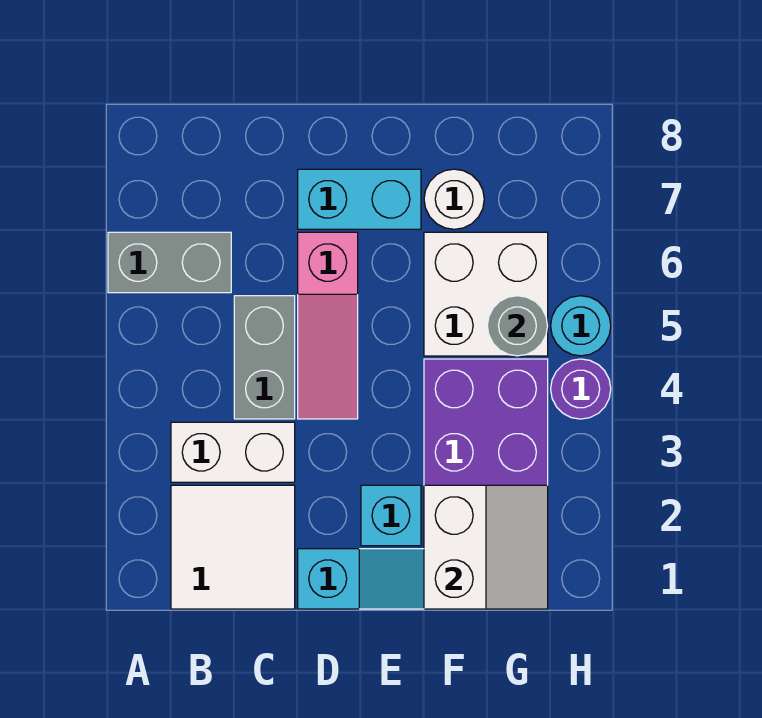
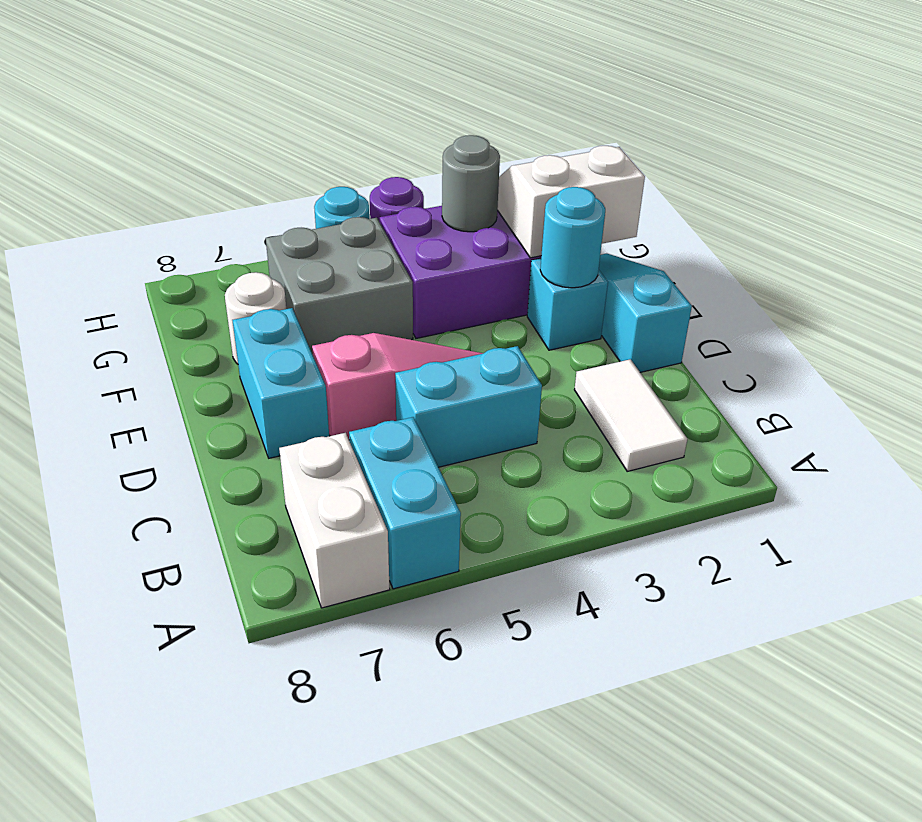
grey 1x2 brick [108,232,231,293] -> cyan 1x2 brick [349,417,461,589]
white 2x2 tile [171,485,295,609] -> white 1x2 tile [574,359,687,471]
white 1x2 brick [171,422,295,482] -> white 1x2 brick moved to [279,433,390,608]
grey 1x2 brick [234,296,295,419] -> cyan 1x2 brick [395,346,542,467]
none -> cyan 1x1 round brick [540,187,605,288]
white 2x2 brick [424,232,548,356] -> grey 2x2 brick [266,217,413,354]
grey 1x1 round brick [487,296,548,356] -> grey 1x1 round brick moved to [442,135,500,232]

